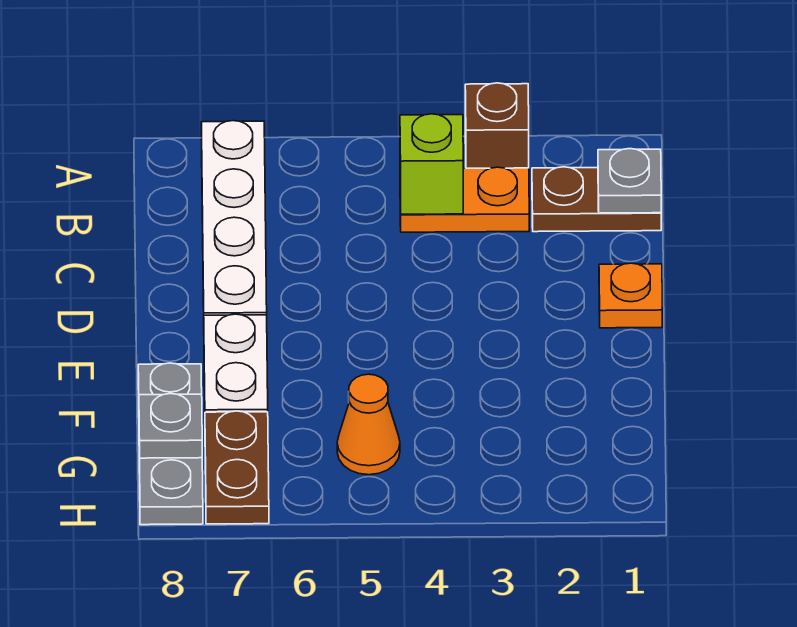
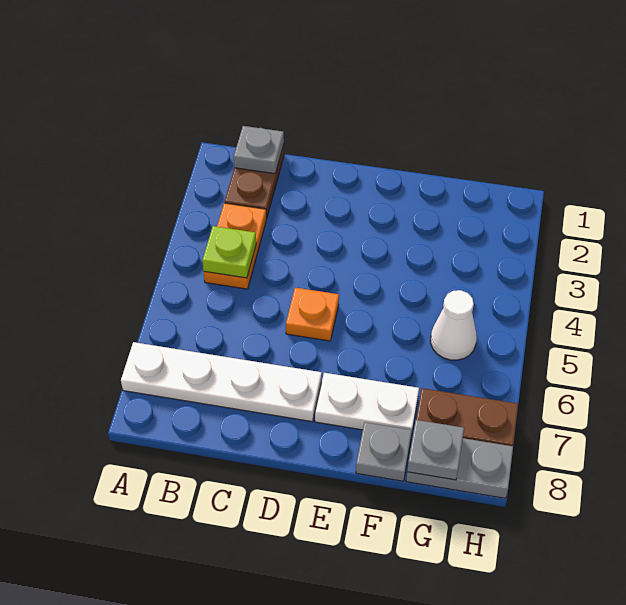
brown 1x1 brick [465,83,529,168] -> none
lime 1x1 brick [400,114,463,214] -> lime 1x1 plate [202,226,256,278]
orange 1x1 plate [599,263,662,328] -> orange 1x1 plate moved to [286,288,339,341]
orange 1x1 cone [337,374,400,475] -> white 1x1 cone [431,290,477,360]

